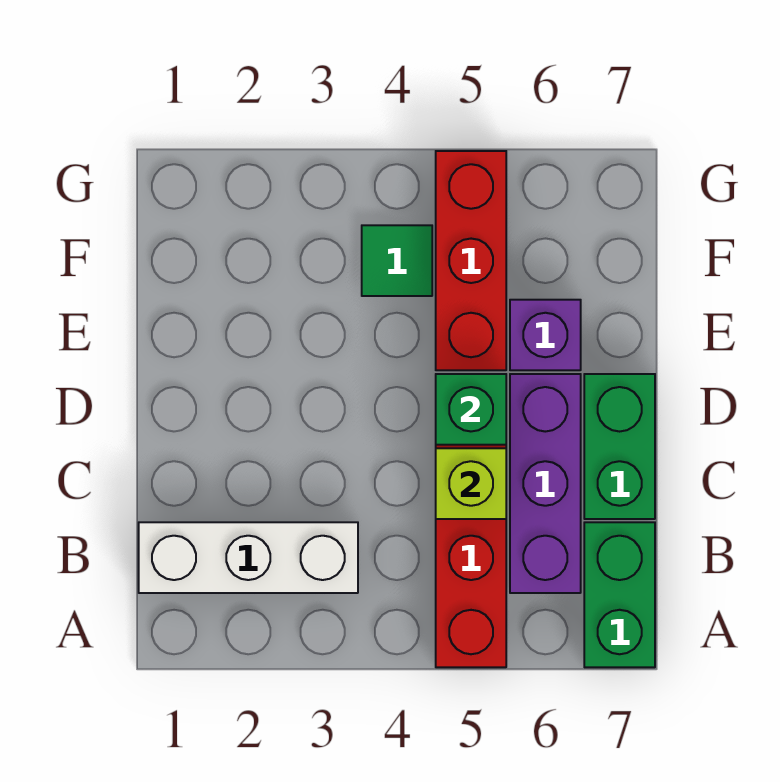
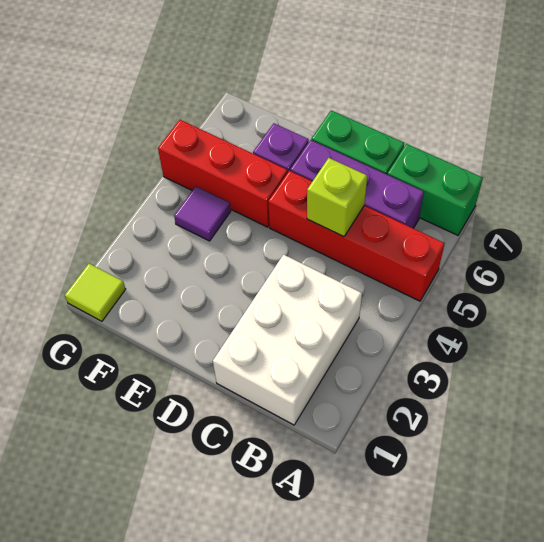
white 1x3 brick [139,522,358,593] -> white 2x3 brick [213,255,362,425]
green 1x1 brick [436,374,506,445] -> none
green 1x1 tile [362,225,432,296] -> purple 1x1 tile [174,186,231,241]
none -> lime 1x1 tile [65,264,126,321]

